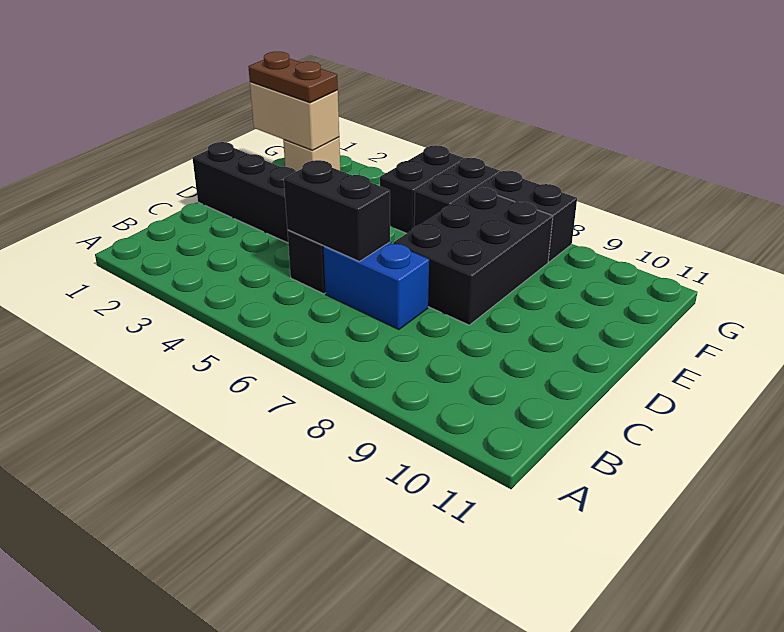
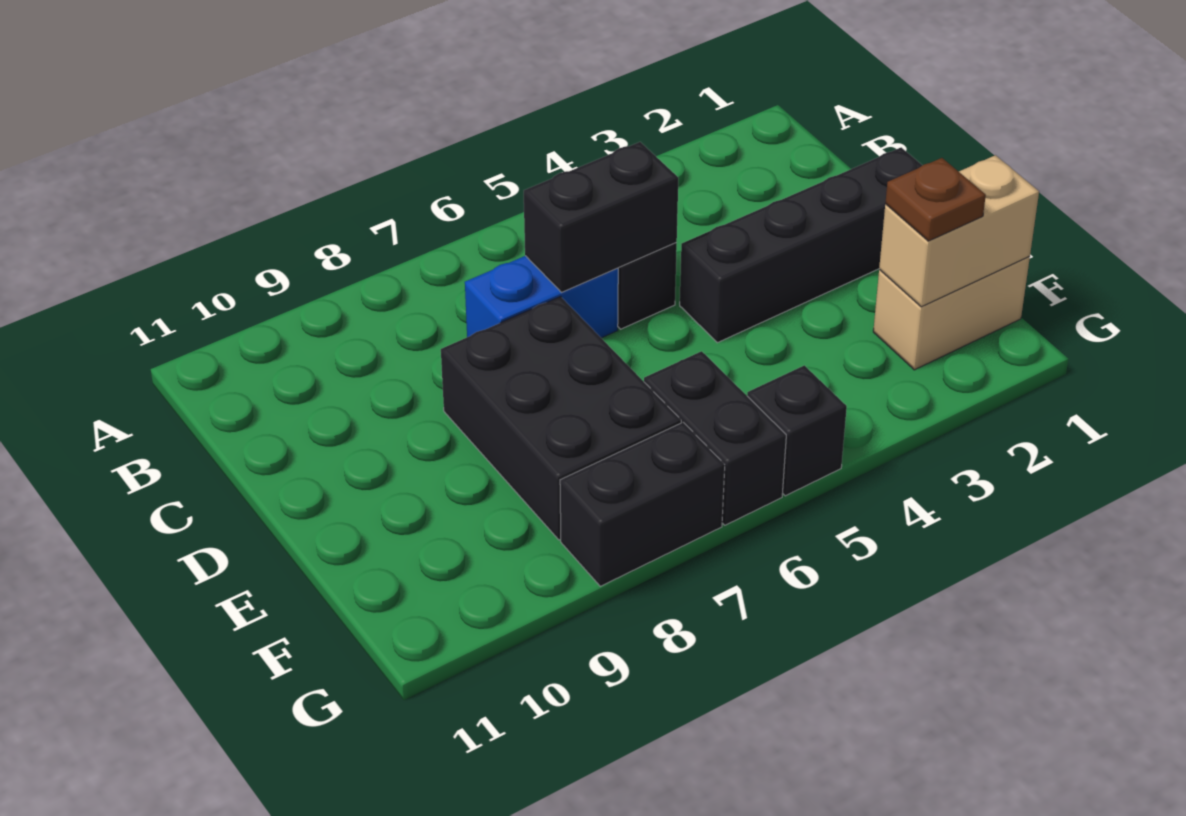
brown 1x2 plate [248,52,338,103] -> brown 1x1 plate [885,158,986,241]
tan 1x1 brick [283,137,340,172] -> tan 1x2 brick [873,256,1030,370]
black 1x2 brick [380,145,465,233] -> black 1x1 brick [747,365,847,496]

